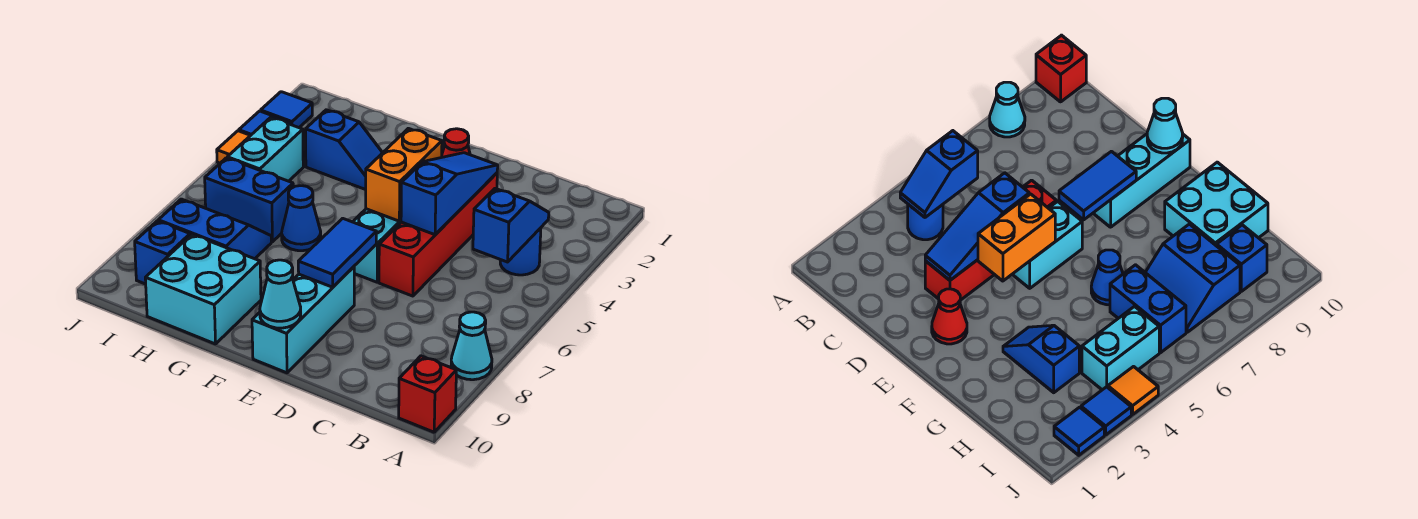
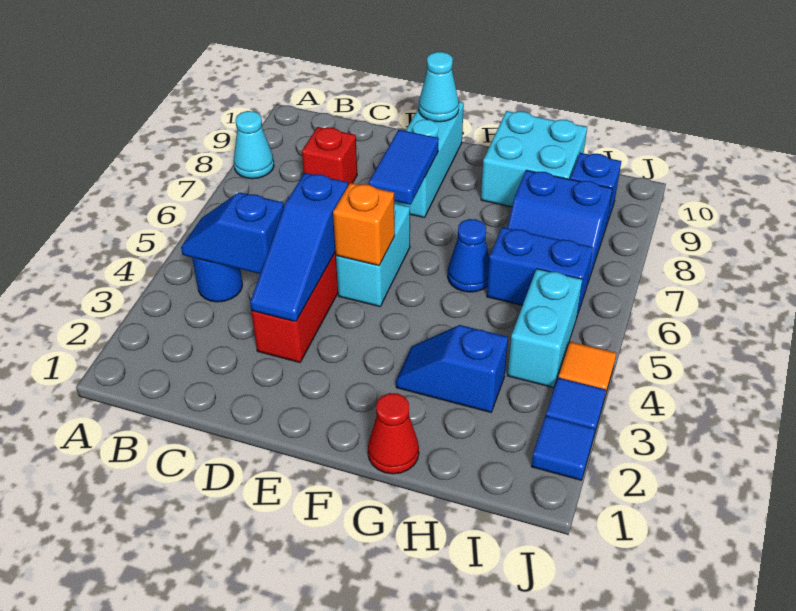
red 1x1 brick [399,356,456,432] -> red 1x1 brick moved to [302,127,357,185]
blue 1x2 slope [473,189,549,262] -> blue 1x2 slope turned to [181,192,284,274]
red 1x1 cone [442,129,470,157] -> red 1x1 cone moved to [368,393,419,474]
orange 1x2 brick [366,128,442,221] -> orange 1x1 brick [333,183,395,266]

